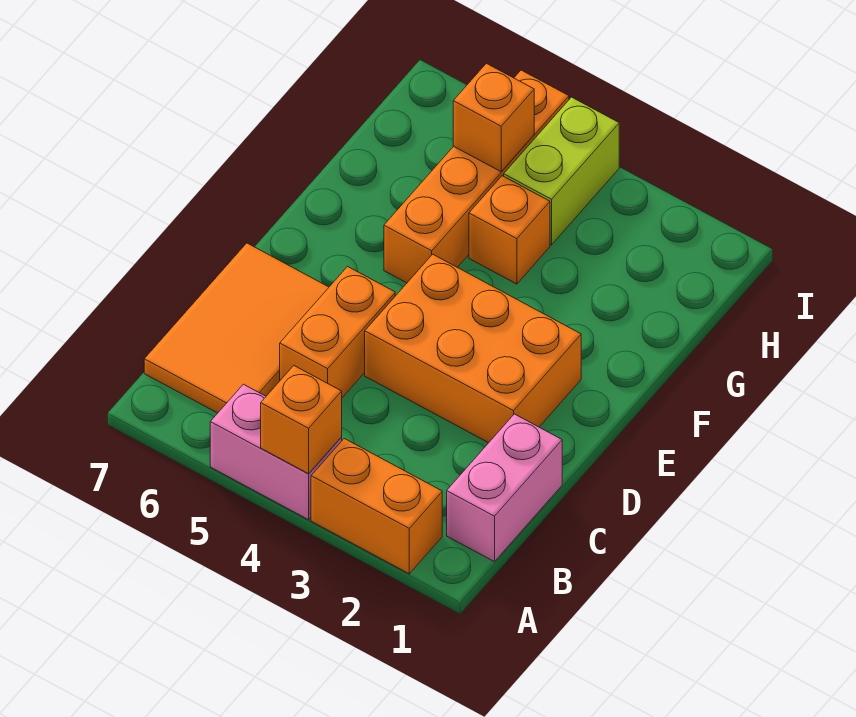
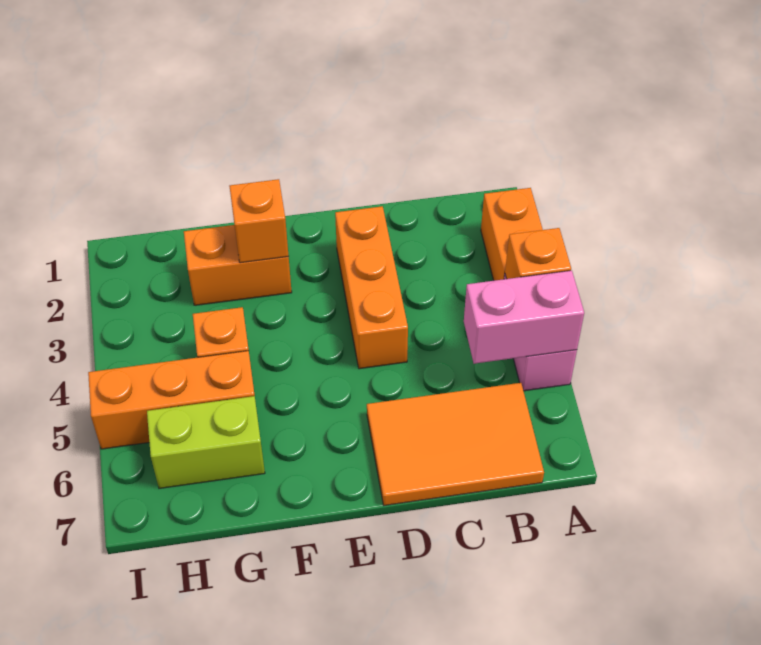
pink 1x2 brick [447,414,562,562] -> pink 1x2 brick moved to [464,271,584,364]
orange 1x2 brick [280,267,395,398] -> orange 1x2 brick moved to [184,225,292,305]
orange 2x3 brick [365,254,581,443] -> orange 1x3 brick [335,206,408,369]
orange 1x4 brick [384,70,569,283] -> orange 1x3 brick [88,351,255,449]
lime 1x2 brick [504,97,619,245] -> lime 1x2 brick moved to [147,396,265,488]
orange 1x1 brick [453,63,534,172] -> orange 1x1 brick moved to [229,179,289,263]

